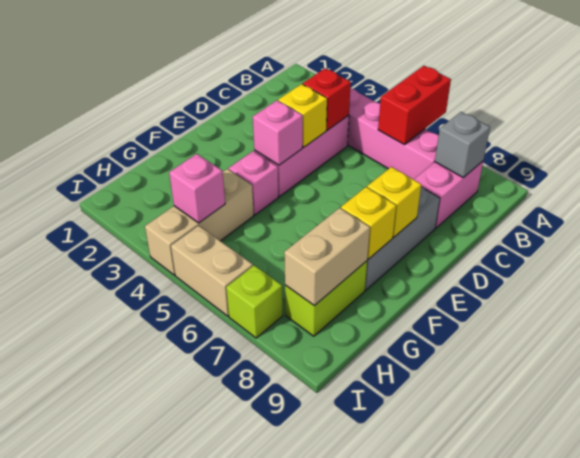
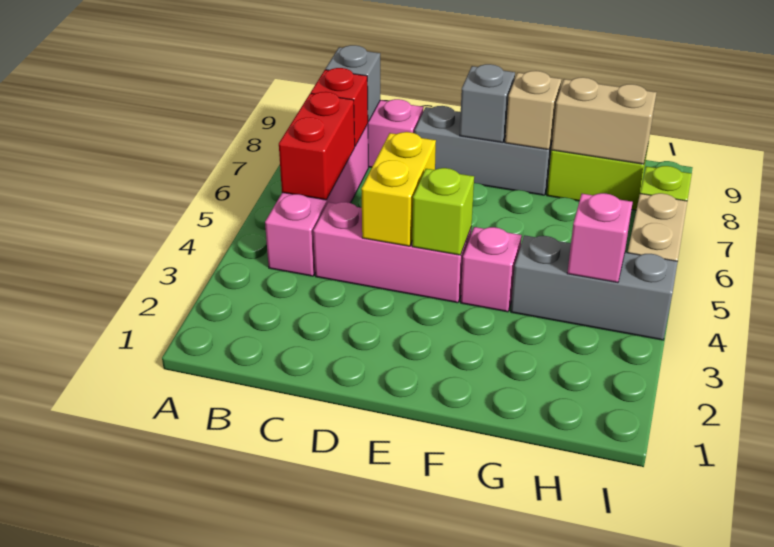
red 1x2 brick [378,66,451,145] -> red 1x2 brick turned to [279,92,355,200]
red 1x1 brick [303,68,351,130] -> red 1x1 brick moved to [311,68,368,146]
yellow 1x1 brick [278,84,327,147] -> yellow 1x2 brick [361,132,436,246]
pink 1x1 brick [253,100,303,165] -> lime 1x1 brick [412,168,474,255]
yellow 1x1 brick [367,167,421,237] -> grey 1x1 brick [460,64,515,143]
yellow 1x1 brick [341,187,396,259] -> tan 1x1 brick [505,71,561,150]
tan 1x3 brick [145,169,254,275] -> grey 1x3 brick [511,235,678,340]

